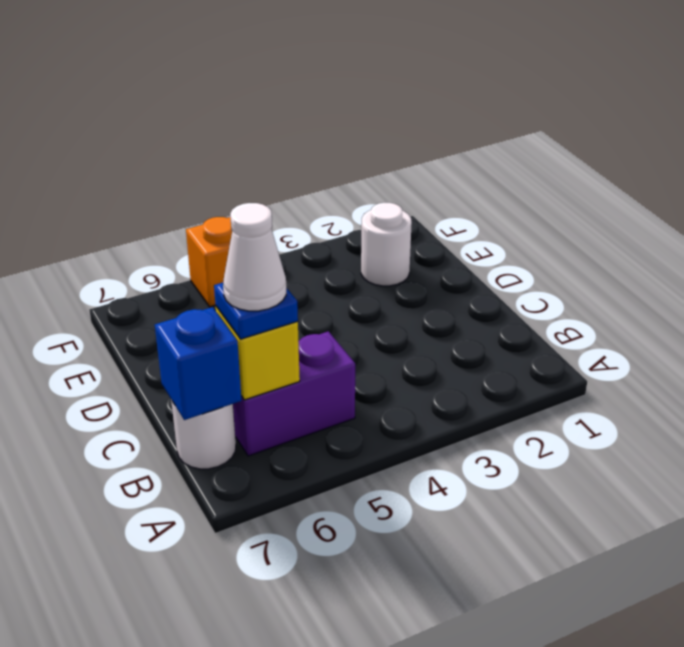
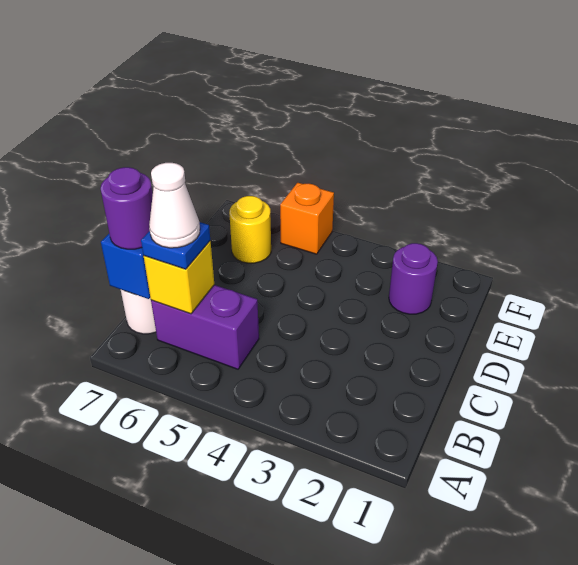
none -> purple 1x1 round brick [100,167,153,249]
white 1x1 round brick [361,203,412,286] -> purple 1x1 round brick [389,243,438,314]
none -> yellow 1x1 round brick [229,196,271,263]

